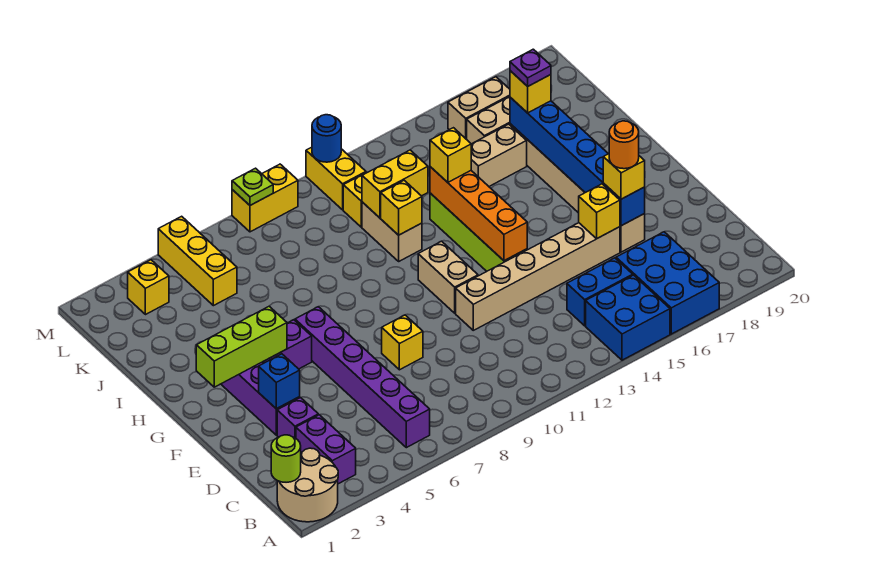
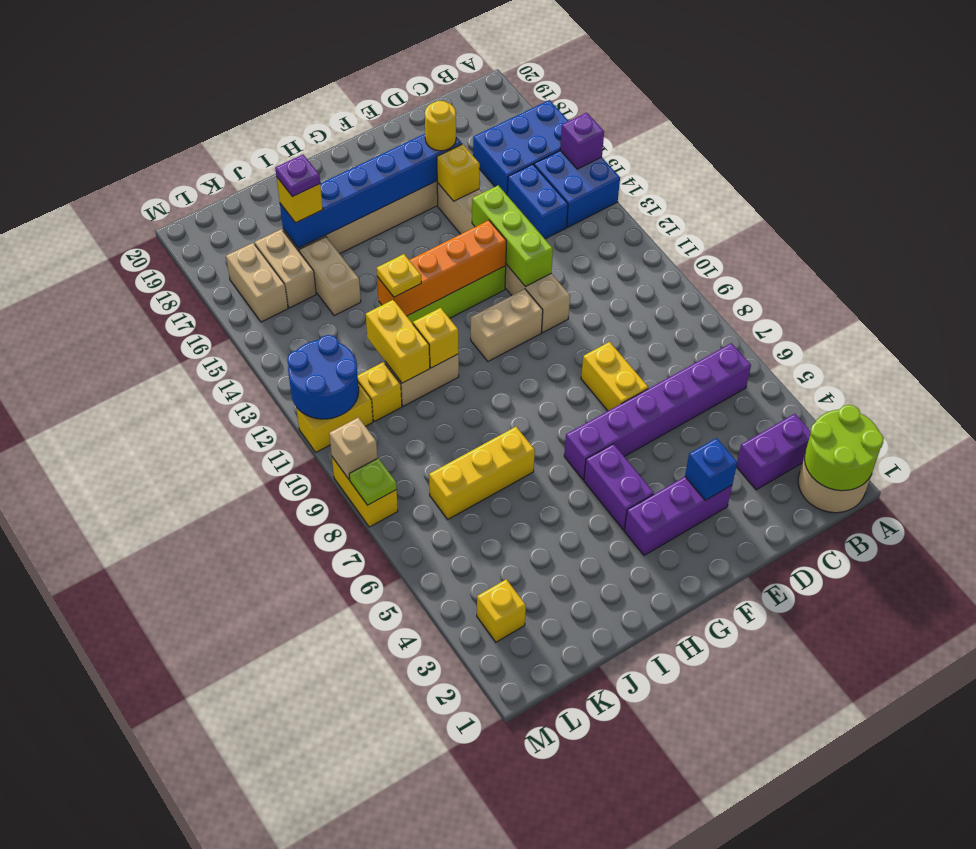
lime 1x1 round brick [271,435,301,482] -> lime 2x2 round brick [805,405,884,491]
purple 1x1 brick [277,398,318,438] -> purple 1x1 brick moved to [560,113,604,169]
yellow 1x1 brick [382,315,423,370] -> yellow 1x2 brick [581,342,648,411]
yellow 1x1 brick [603,154,645,199] -> yellow 1x1 round brick [425,101,456,151]
orange 1x1 round brick [609,121,639,169] -> none
lime 1x3 brick [196,306,287,387] -> lime 1x3 brick moved to [472,185,553,287]
yellow 1x1 brick [430,128,471,182] -> yellow 1x1 plate [376,254,421,297]
yellow 1x3 brick [158,216,237,306] -> yellow 1x3 brick moved to [429,427,535,519]
none -> tan 1x1 brick [329,417,377,479]
blue 1x1 round brick [312,115,341,162] -> blue 2x2 round brick [287,335,359,419]

